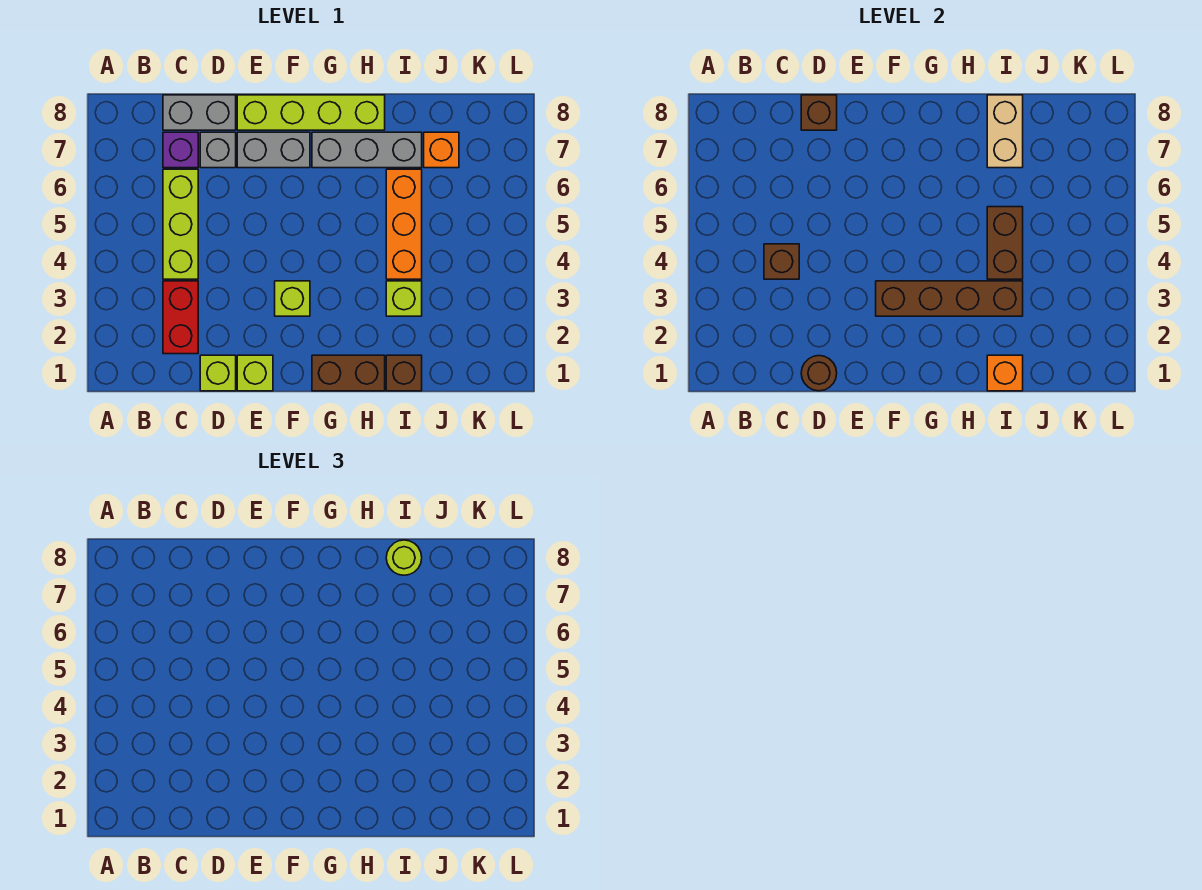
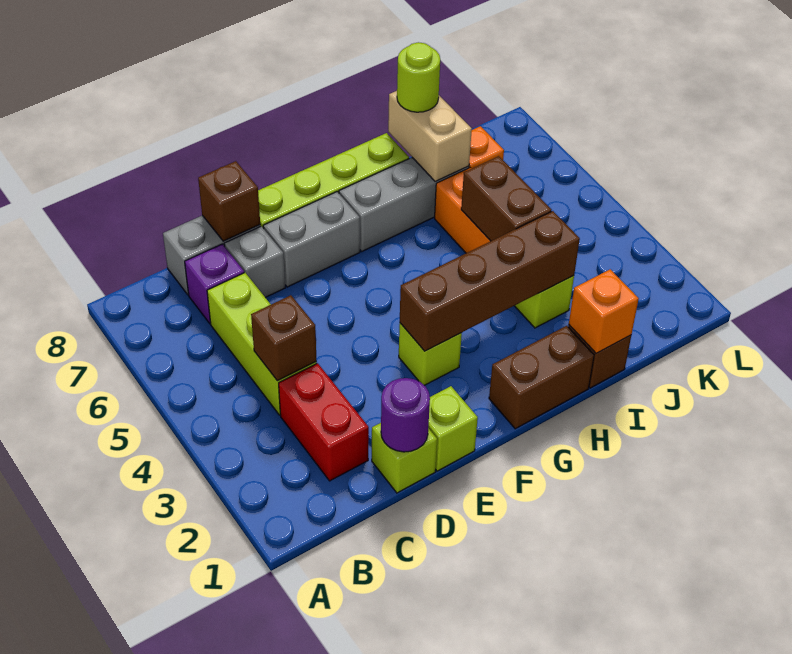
brown 1x1 round brick [801,356,837,391] -> purple 1x1 round brick [381,378,430,452]

